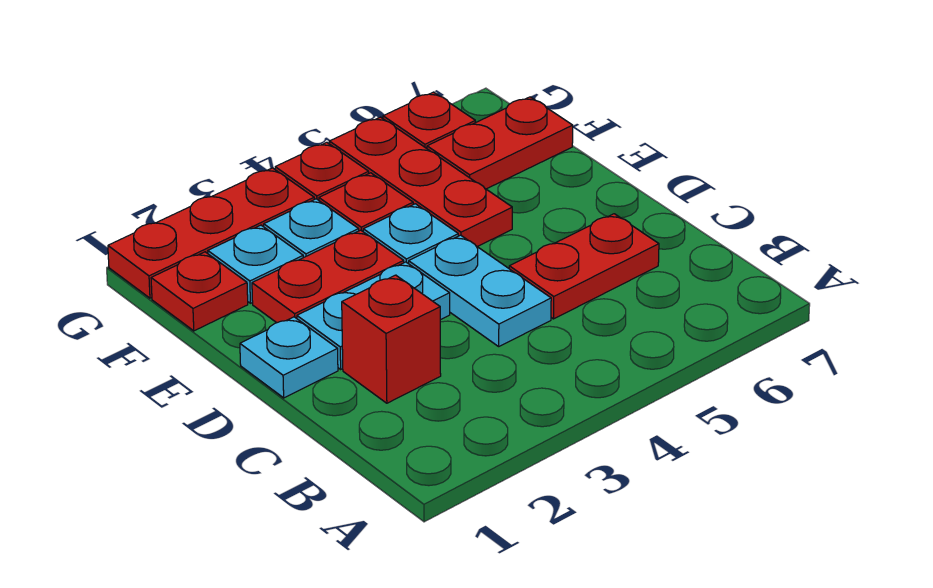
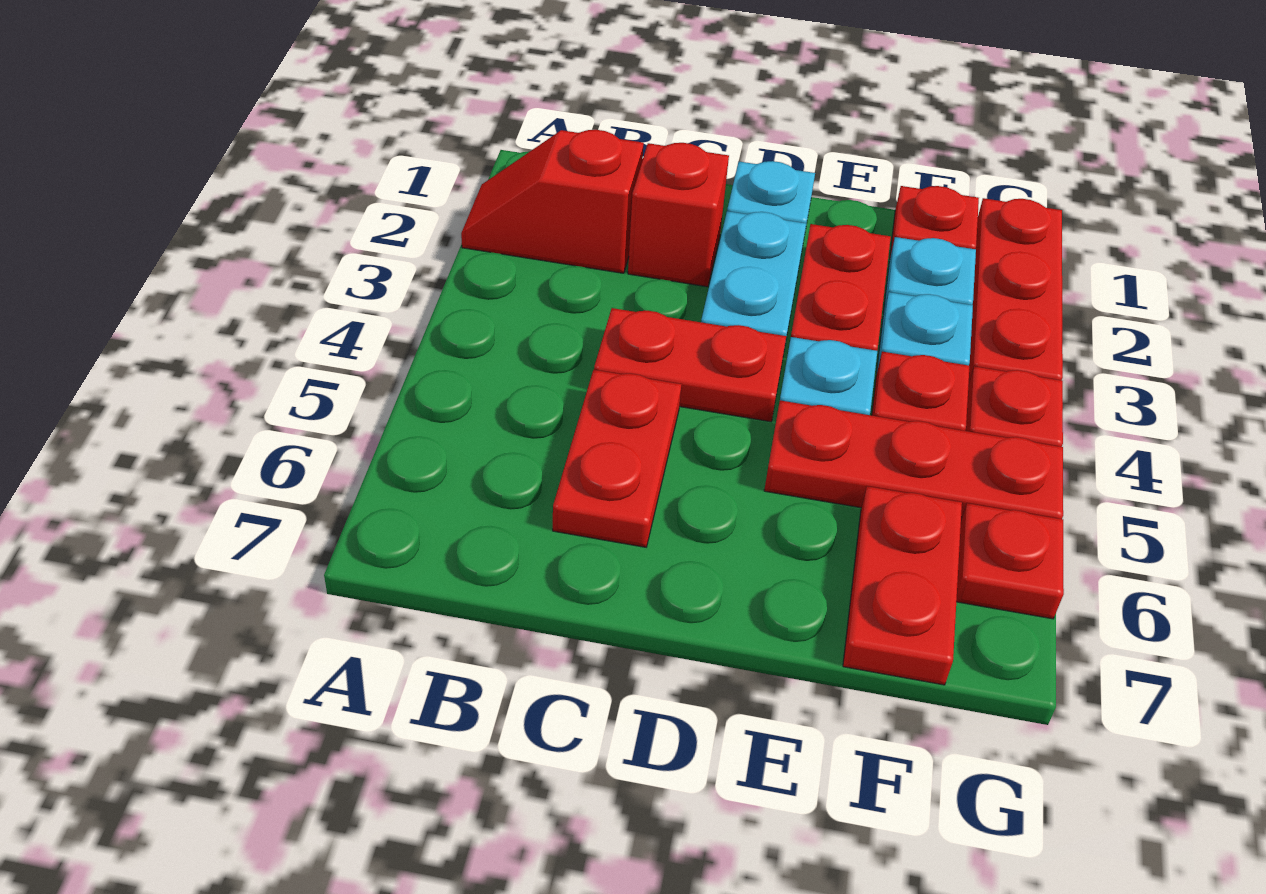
none -> red 1x2 slope [461,130,644,273]
cyan 1x2 plate [409,235,551,346] -> red 1x2 plate [594,308,786,422]

